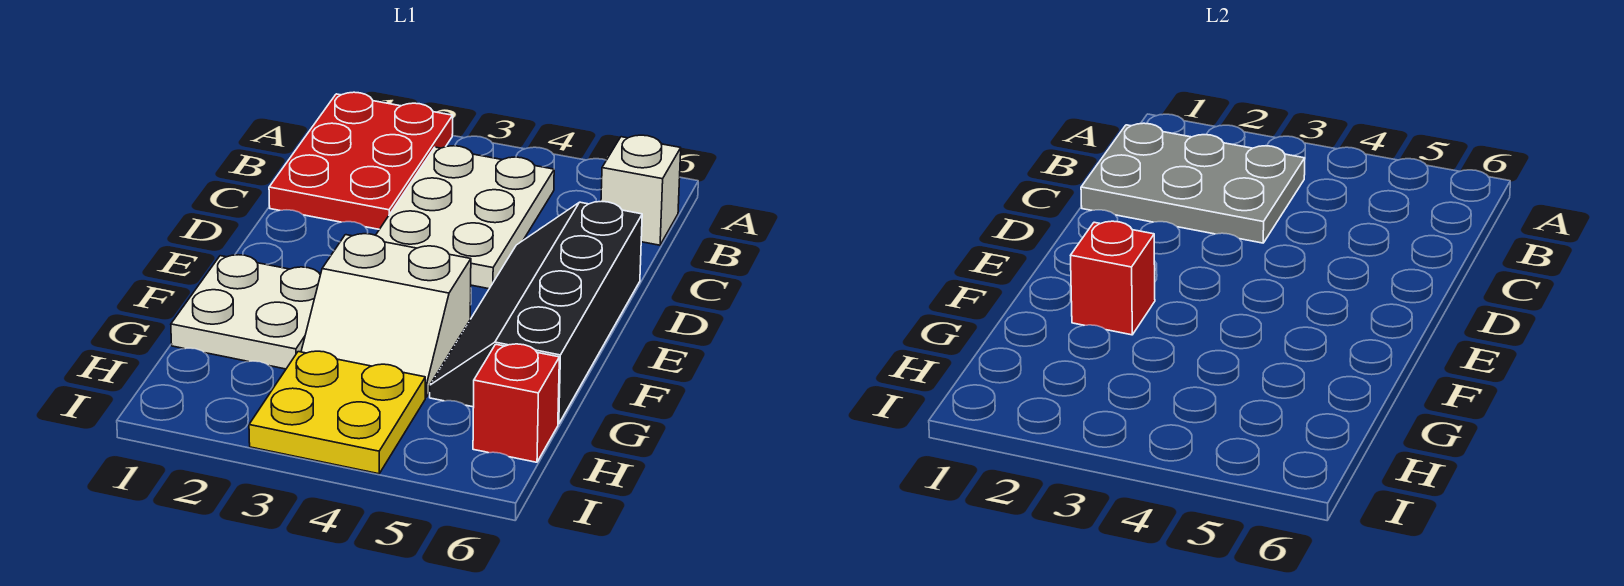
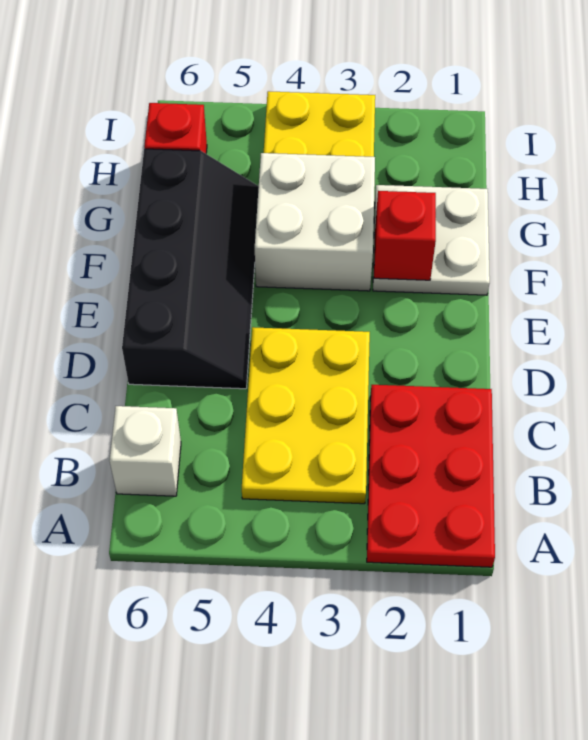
grey 2x3 plate [1081,123,1305,243] -> none
white 2x3 plate [376,146,554,289] -> yellow 2x3 plate [242,327,370,504]
white 2x2 slope [301,234,471,397] -> white 2x2 brick [255,153,375,291]

